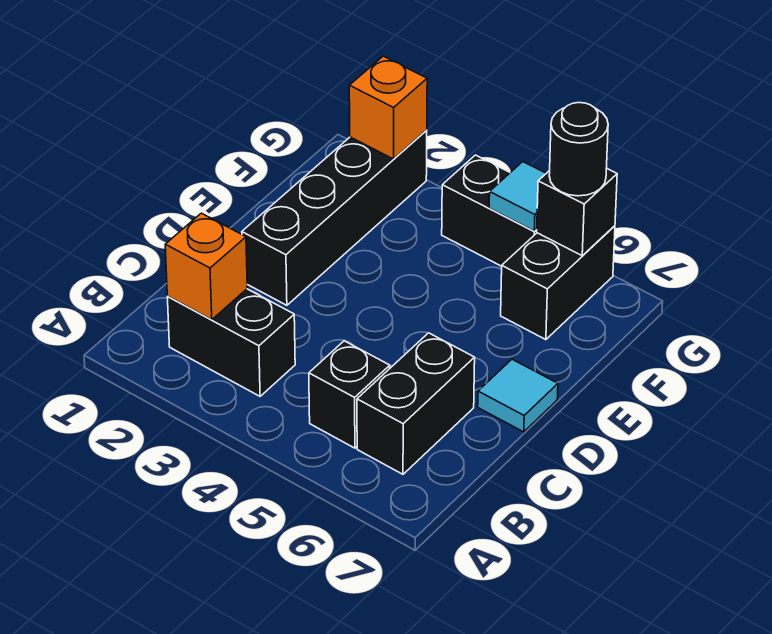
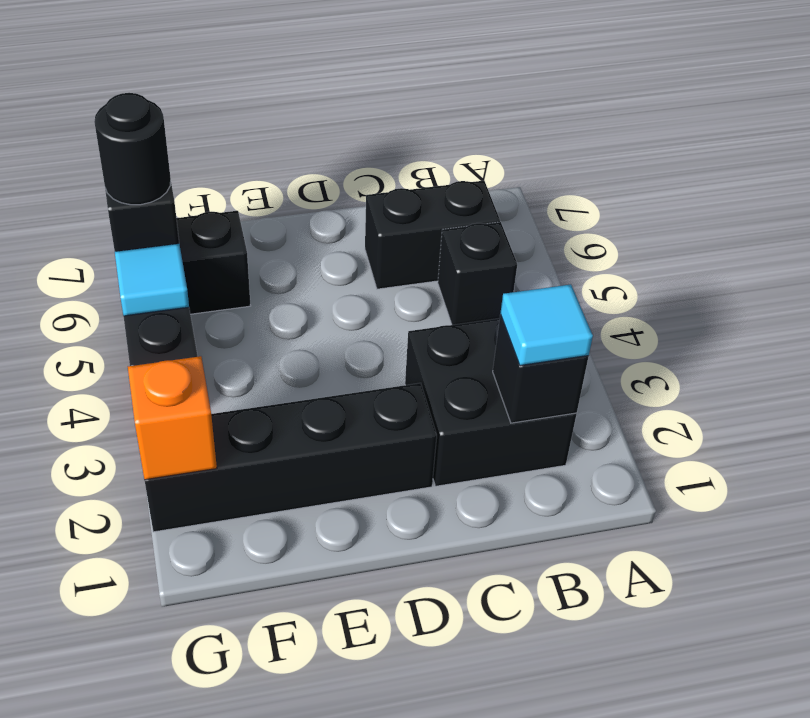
black 1x2 brick [167,289,295,396] -> black 2x2 brick [405,318,577,486]
orange 1x1 brick [165,213,247,320] -> black 1x1 brick [493,315,589,423]
cyan 1x1 tile [478,359,558,432] -> cyan 1x1 tile moved to [500,284,593,366]

